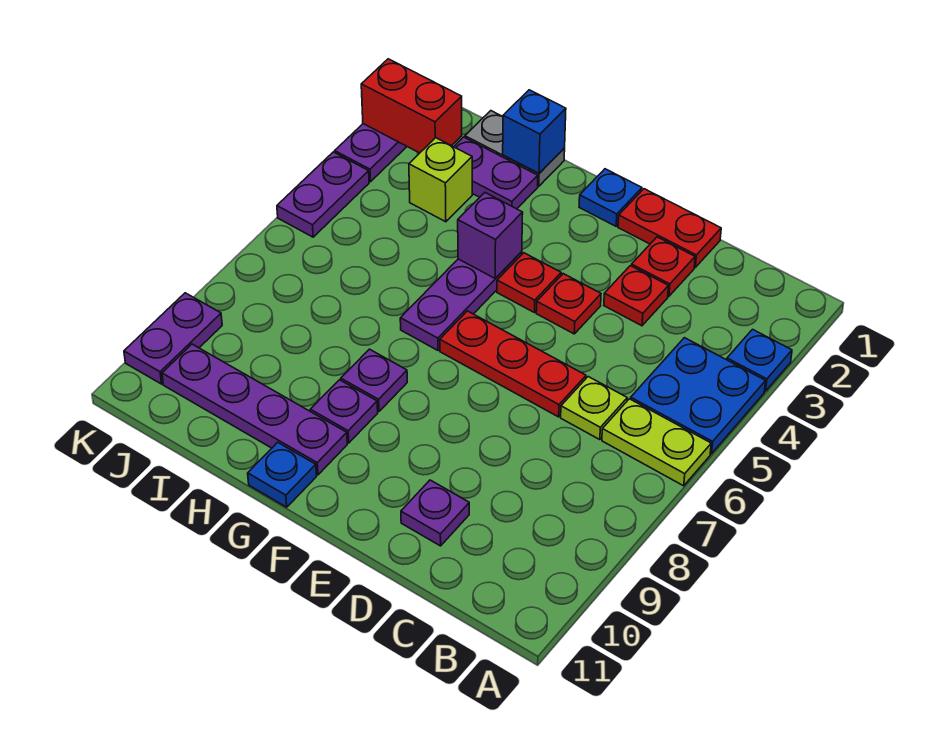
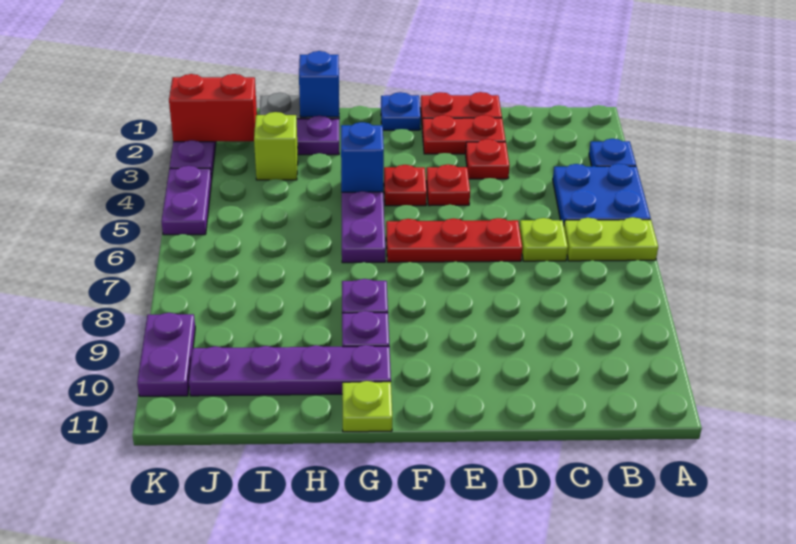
red 1x1 plate [632,237,695,296] -> red 1x2 plate [422,115,506,154]
purple 1x1 plate [401,480,469,546] -> none
purple 1x1 brick [458,193,523,278] -> blue 1x1 brick [341,122,384,192]
blue 1x1 plate [248,442,317,507] -> lime 1x1 plate [342,381,392,432]

